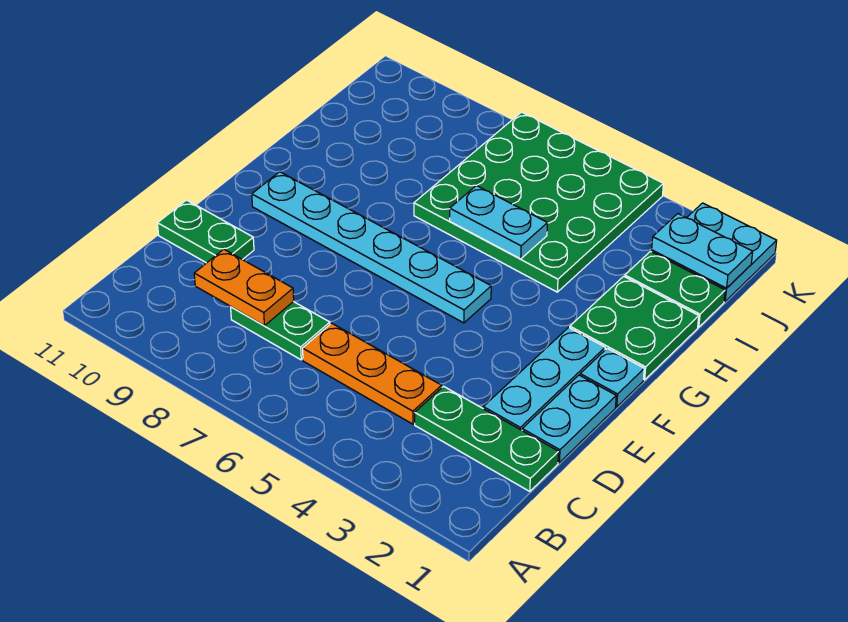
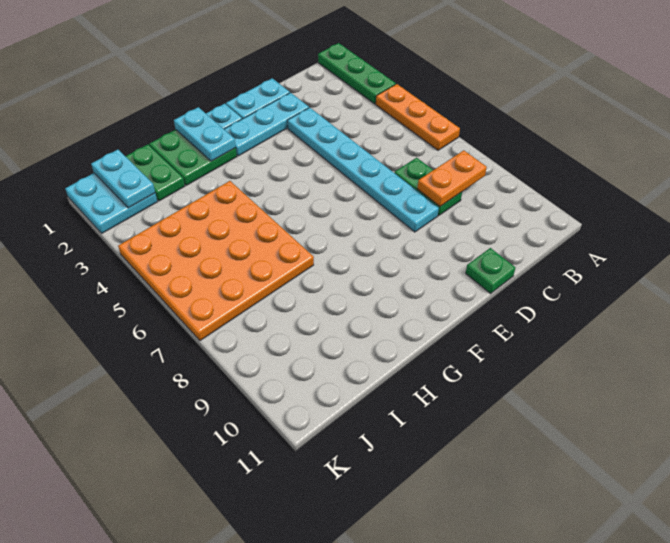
green 1x3 plate [415,386,559,491] -> green 1x3 plate moved to [318,43,396,104]
orange 1x3 plate [303,323,442,424] -> orange 1x3 plate moved to [376,84,460,150]
orange 1x2 plate [194,249,294,326] -> orange 1x2 plate turned to [418,150,487,206]
green 1x2 plate [158,200,254,263] -> green 1x1 plate [466,248,516,294]
cyan 1x6 plate [252,172,491,323] -> cyan 1x6 plate moved to [287,107,439,232]
green 4x4 plate [414,112,663,292] -> orange 4x4 plate [118,181,314,341]
cyan 1x2 plate [450,186,548,259] -> cyan 1x2 plate moved to [174,107,236,161]

